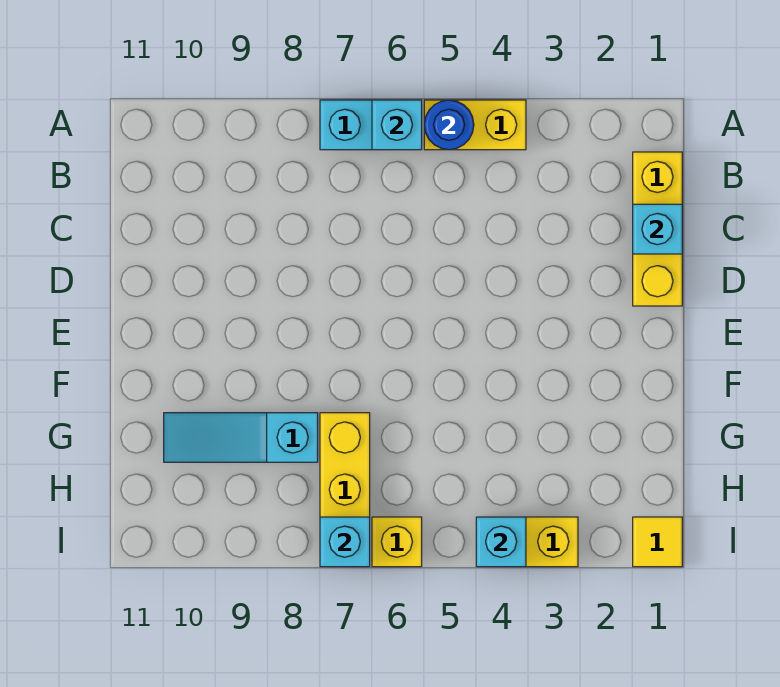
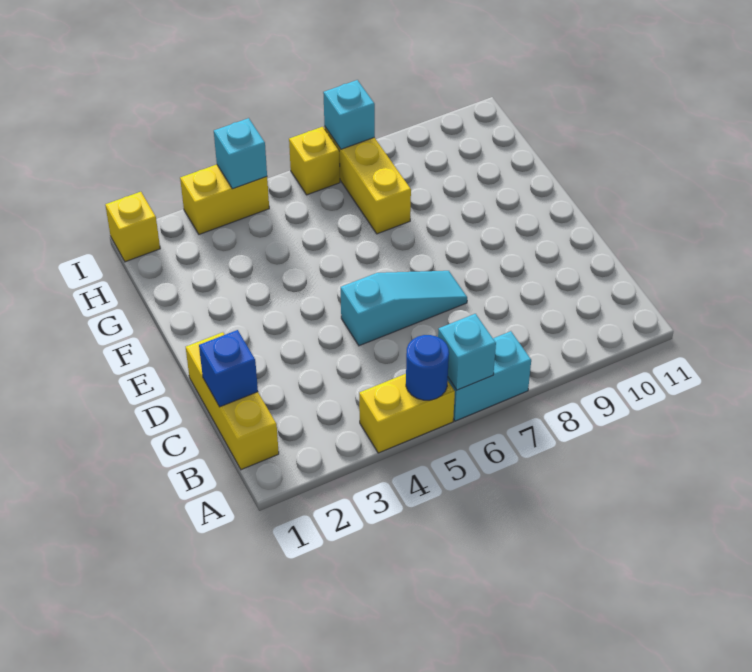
cyan 1x1 brick [633,204,682,254] -> blue 1x1 brick [199,330,258,407]
cyan 1x3 slope [164,413,318,462] -> cyan 1x3 slope moved to [341,271,467,346]
yellow 1x1 tile [633,517,682,567] -> yellow 1x1 brick [105,192,160,262]

